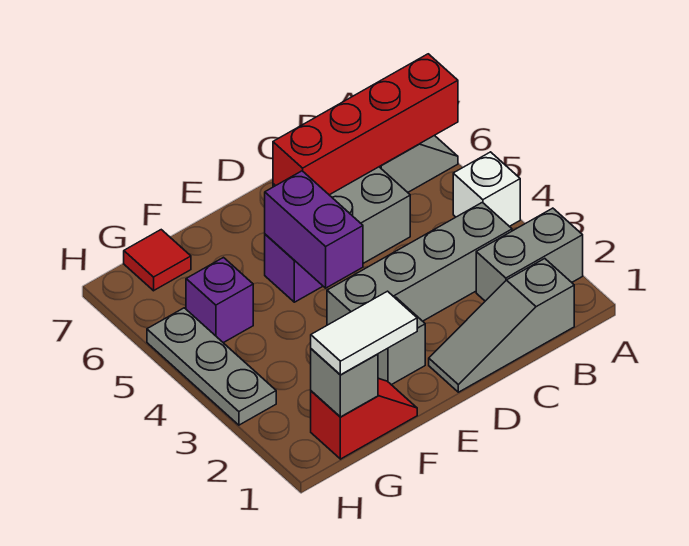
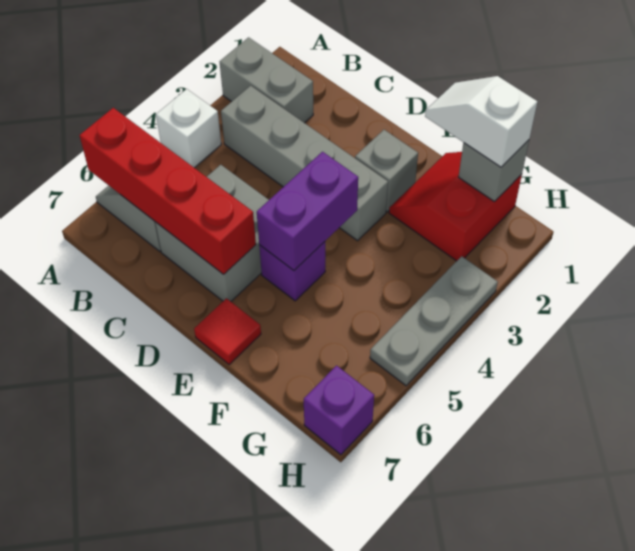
grey 1x3 slope [429,259,574,392] -> none
red 1x2 slope [311,378,417,459] -> red 2x2 slope [389,152,522,261]
white 1x2 tile [311,291,417,375] -> white 1x2 slope [425,76,537,167]
purple 1x1 brick [186,258,253,343] -> purple 1x1 brick moved to [304,366,374,455]
red 1x1 tile [124,230,191,291] -> red 1x1 tile moved to [194,298,261,364]

